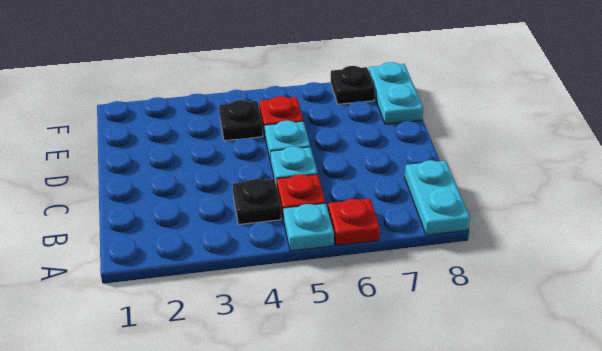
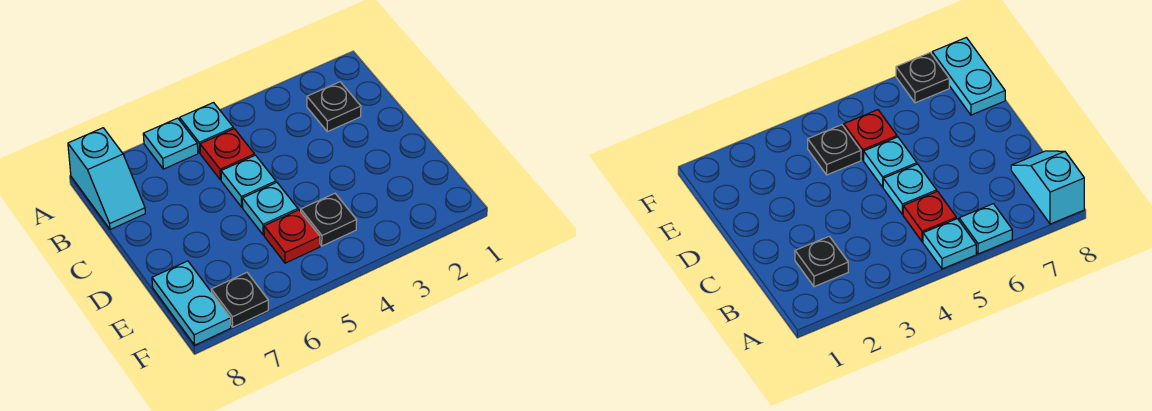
red 1x1 plate [328,199,380,246] -> cyan 1x1 plate [143,118,198,169]
cyan 1x2 plate [405,160,470,235] -> cyan 1x2 slope [68,128,145,230]
black 1x1 plate [233,179,281,224] -> black 1x1 plate moved to [307,82,361,132]

